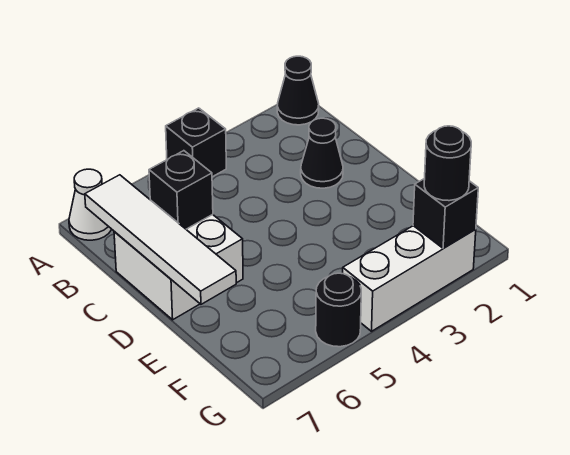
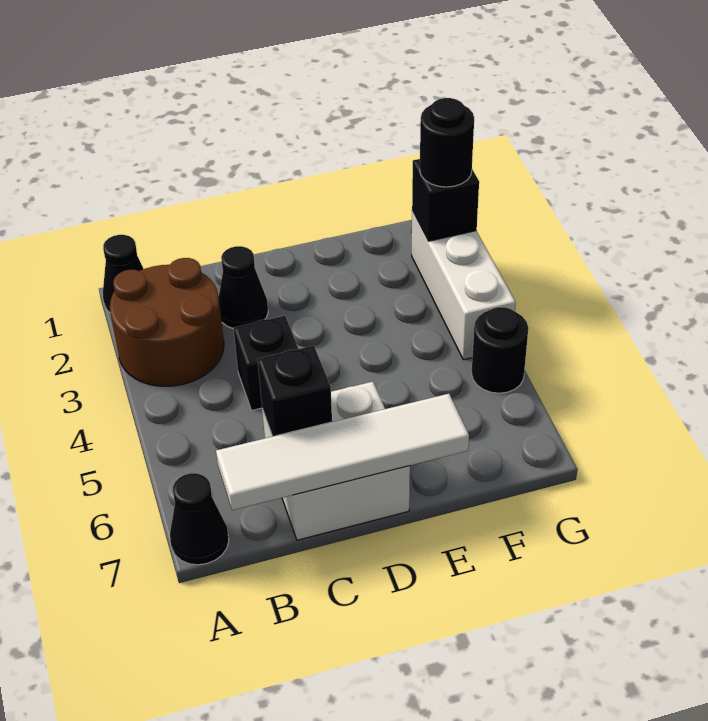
none -> brown 2x2 round brick [110,258,224,386]
black 1x1 brick [166,108,226,177] -> black 1x1 brick moved to [233,316,298,410]
white 1x1 cone [69,169,112,240] -> black 1x1 cone [170,473,229,565]

